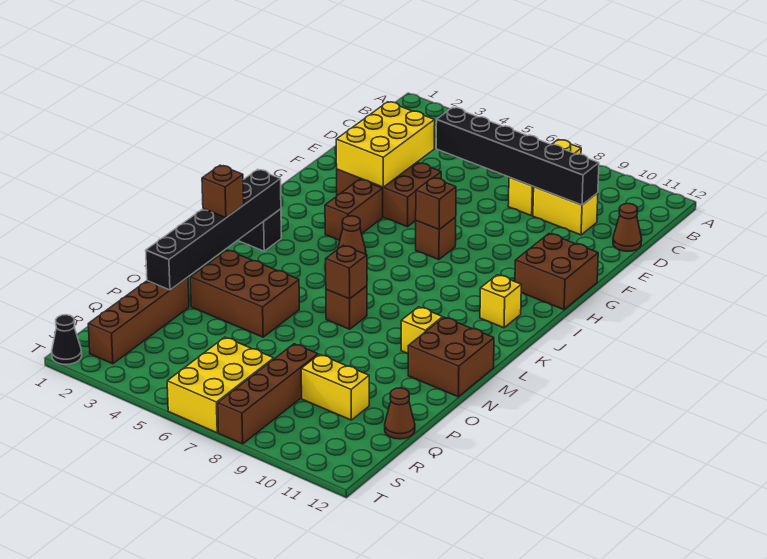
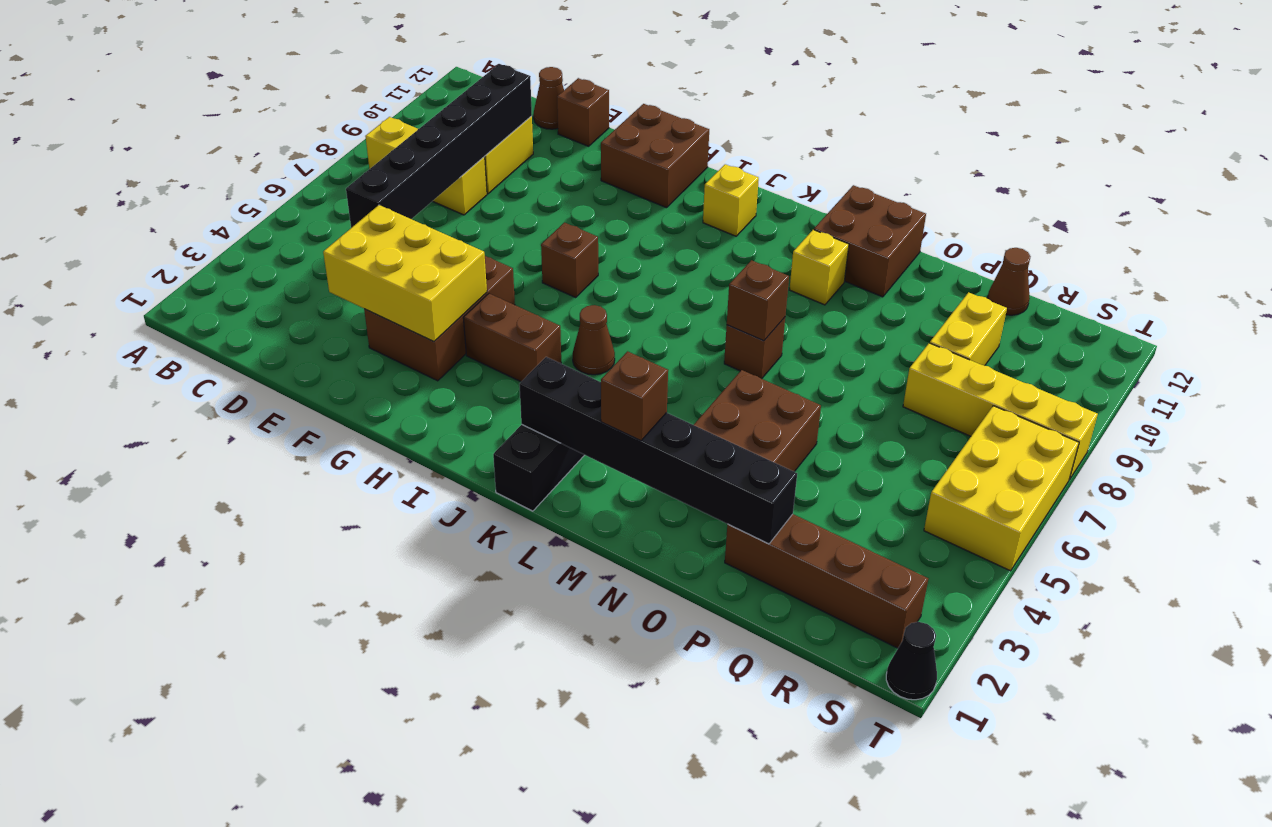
brown 1x1 brick [416,178,456,229] -> brown 1x1 brick moved to [557,78,609,146]
brown 1x4 brick [218,344,318,444] -> yellow 1x4 brick [903,343,1098,479]
yellow 2x3 brick [167,337,274,433] -> yellow 2x3 brick turned to [924,406,1079,571]

